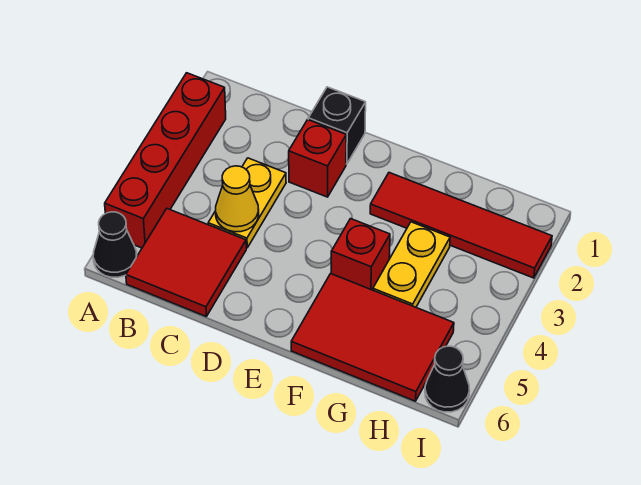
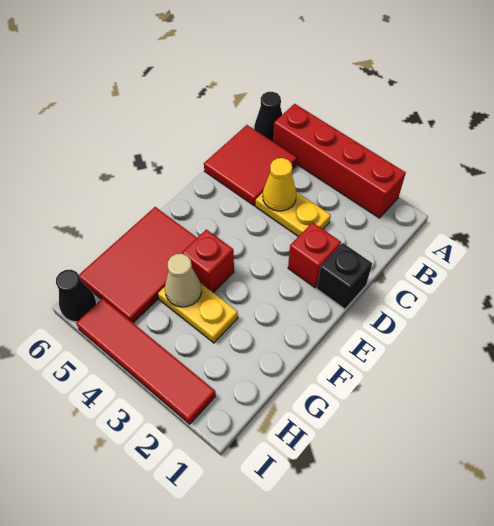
red 1x4 tile [370,173,552,278] -> red 1x4 tile turned to [76,298,216,424]
none -> tan 1x1 cone [165,254,201,307]

